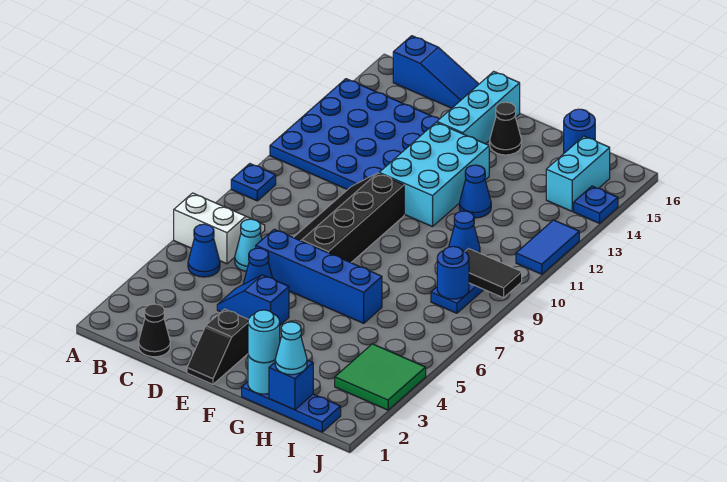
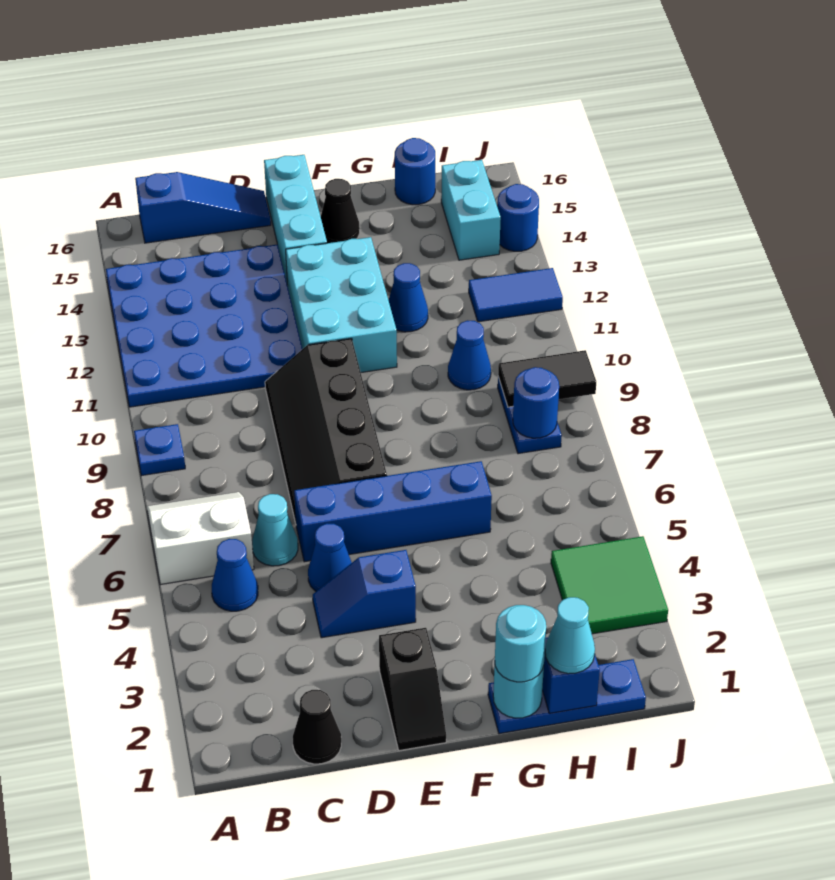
blue 1x2 tile [516,220,579,274] -> blue 1x2 tile turned to [469,268,563,322]
blue 1x1 plate [574,186,618,223] -> blue 1x1 round brick [497,184,539,251]

